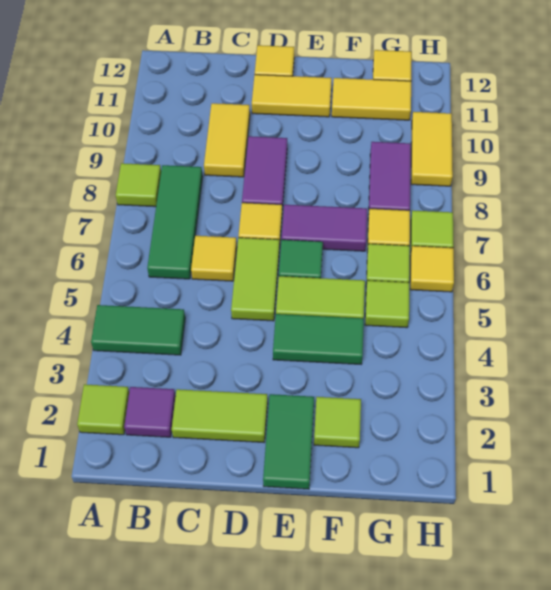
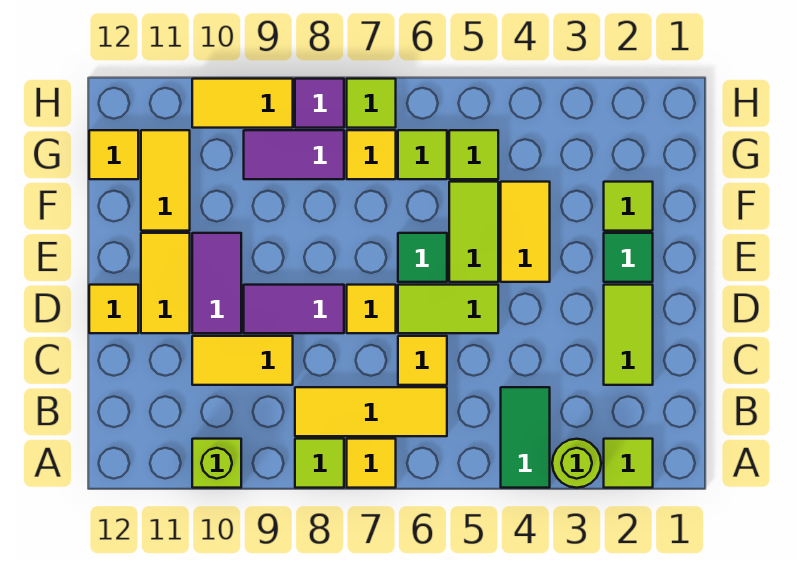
none -> lime 1x1 round brick [552,439,601,488]
none -> lime 1x1 brick [192,439,241,488]
purple 1x1 tile [124,387,176,437] -> purple 1x1 tile moved to [295,79,344,128]
green 1x3 tile [147,165,203,279] -> yellow 1x3 tile [295,387,447,436]
green 1x2 tile [263,394,314,489] -> green 1x1 tile [604,233,653,282]
green 1x2 tile [273,314,364,364] -> yellow 1x2 tile [501,182,550,282]
purple 1x2 tile [282,205,367,251] -> purple 1x2 tile moved to [192,233,241,333]
yellow 1x1 tile [410,246,454,292] -> yellow 1x1 tile moved to [347,439,396,488]

